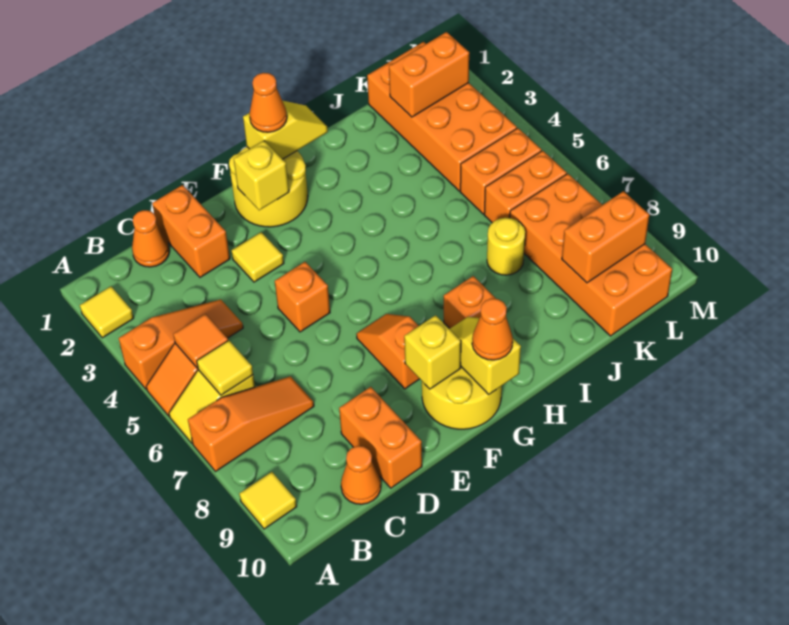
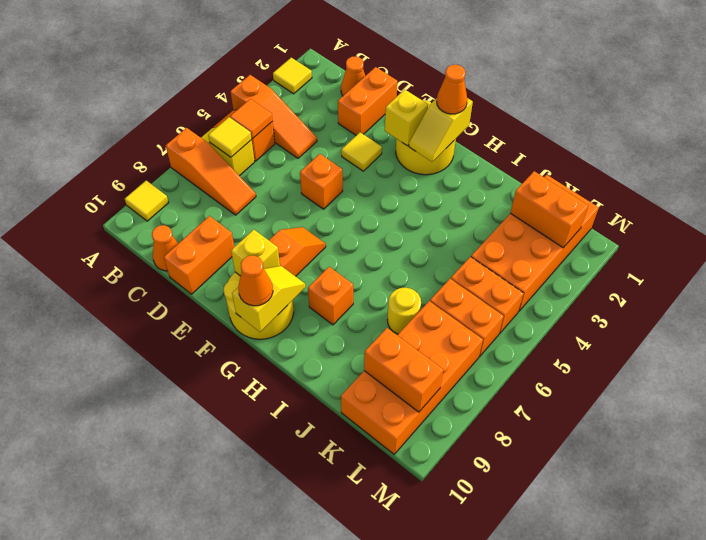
yellow 1x2 slope [243,101,328,159] -> yellow 1x2 slope turned to [409,98,473,162]

